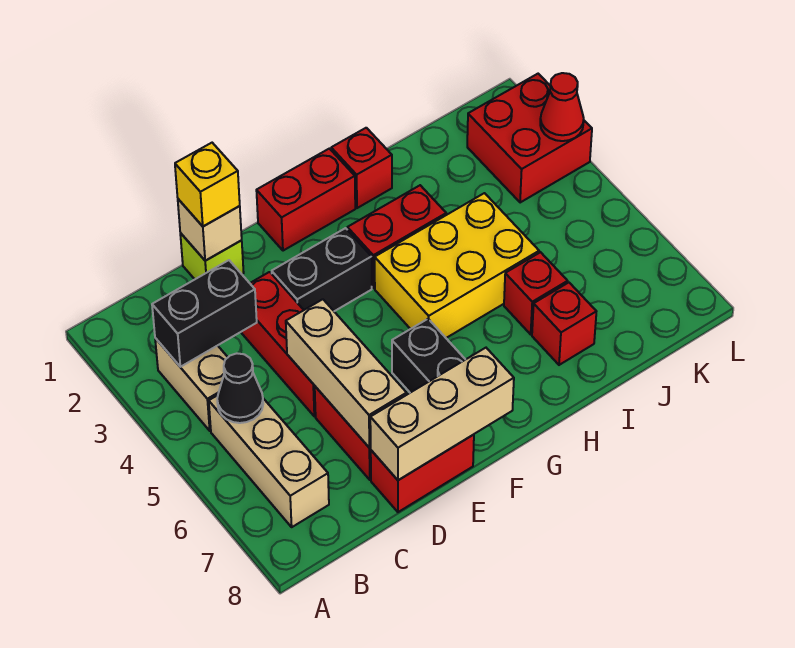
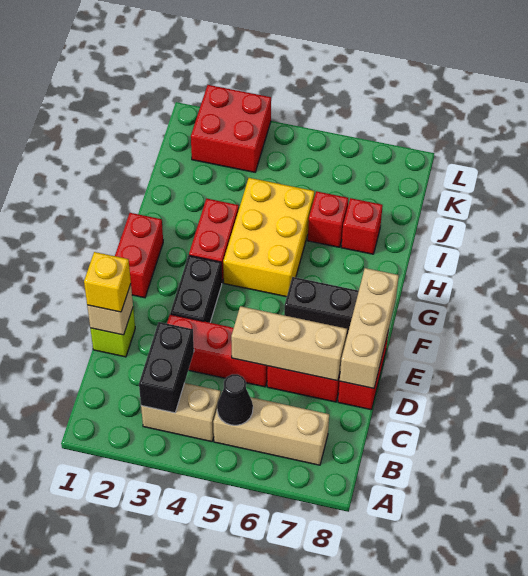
red 1x1 brick [331,128,392,208] -> none
red 1x1 cone [540,73,584,141] -> none

